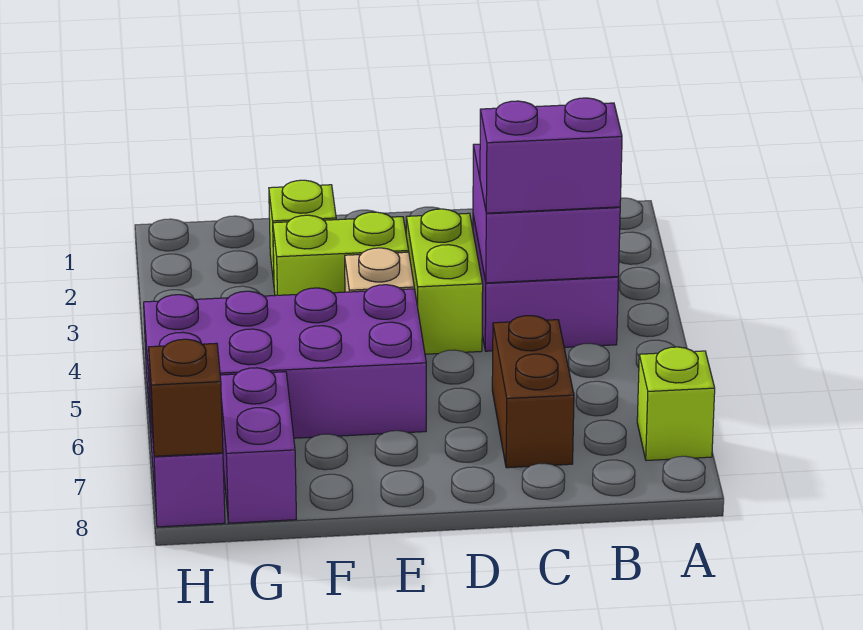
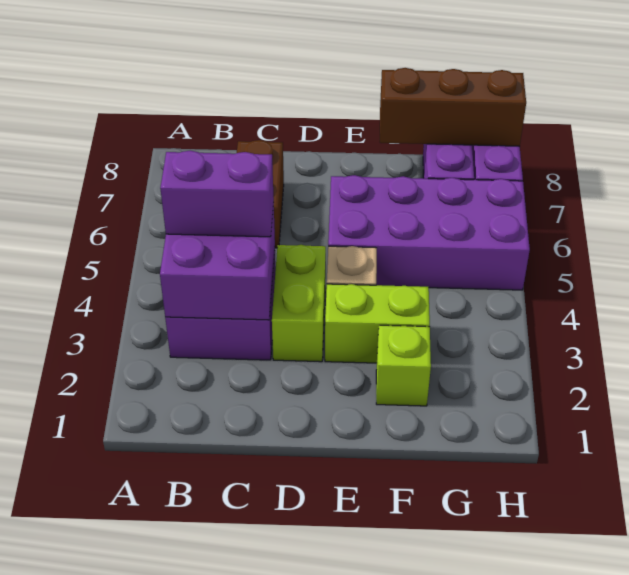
lime 1x1 brick [637,347,715,461] -> none
brown 1x1 brick [149,339,223,456] -> brown 1x3 brick [380,68,526,146]

